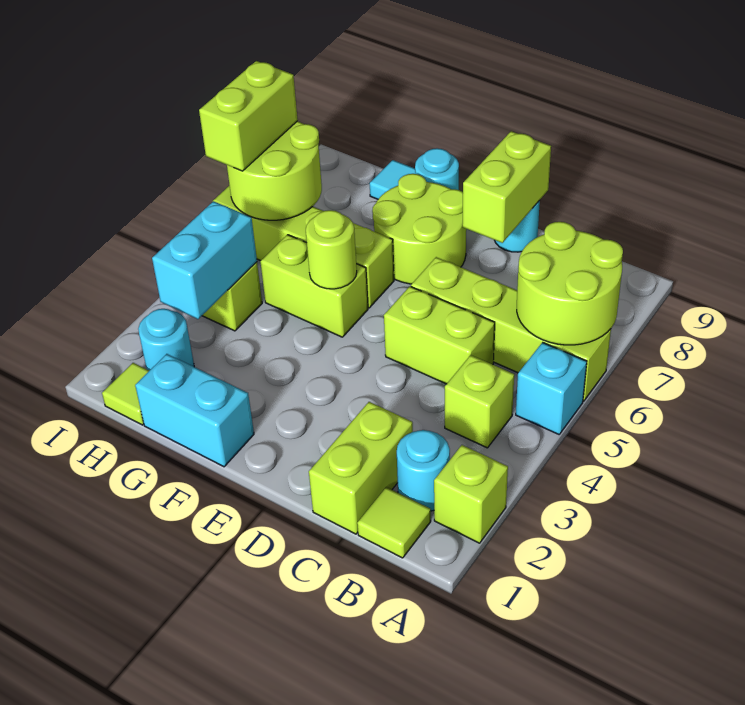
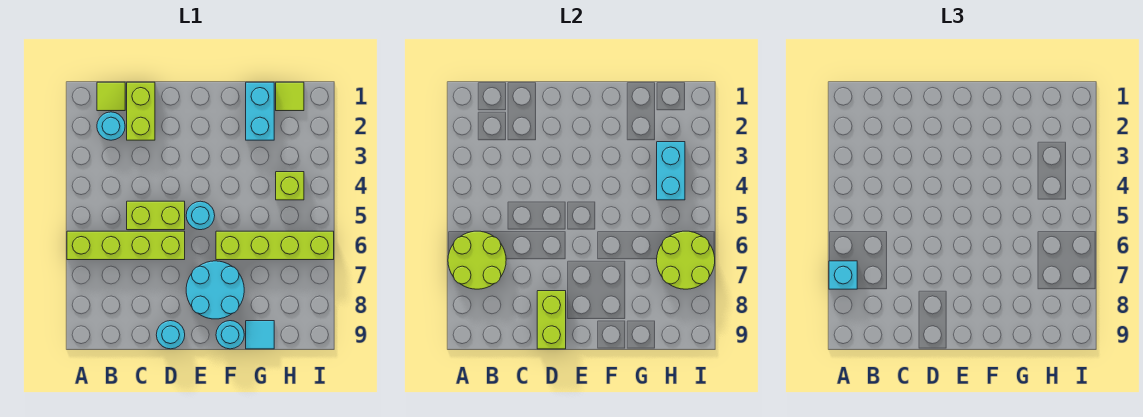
lime 1x1 brick [434,445,508,543] -> none
cyan 1x1 brick [516,342,587,434] -> cyan 1x1 brick moved to [829,261,857,289]
lime 1x1 brick [445,355,514,448] -> none
lime 2x2 round brick [372,174,466,284] -> cyan 2x2 round brick [186,261,244,319]
cyan 1x2 brick [135,354,254,467] -> cyan 1x2 brick turned to [246,82,274,140]
lime 1x2 brick [260,235,368,337] -> none
lime 1x1 round brick [306,210,357,289] -> none
cyan 1x1 round brick [138,309,194,371] -> cyan 1x1 round brick moved to [186,201,215,230]
lime 1x2 brick [199,61,298,171] -> none

